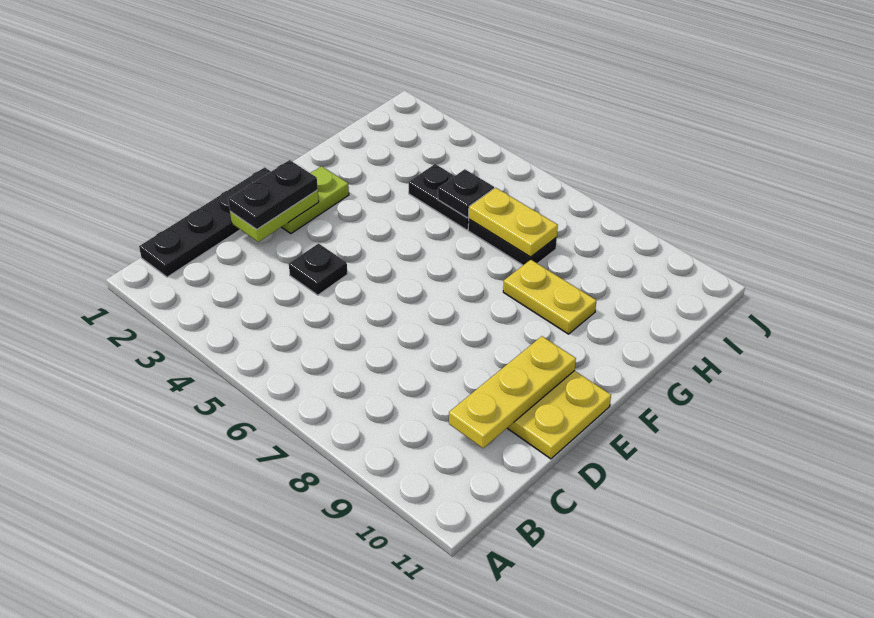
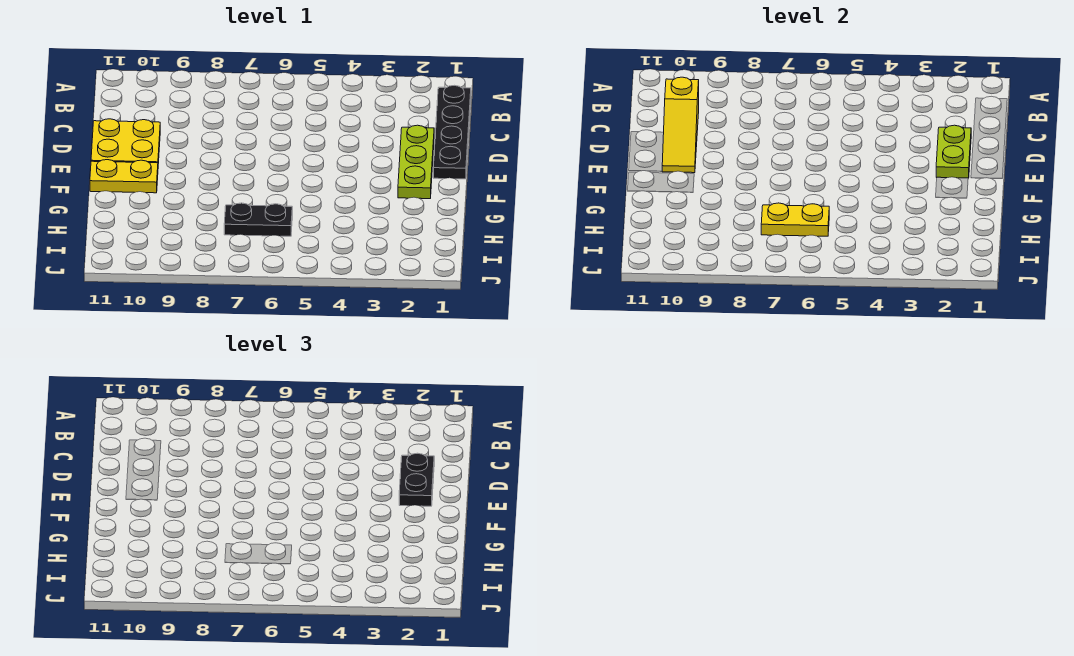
yellow 1x3 plate [449,336,576,448] -> yellow 1x3 slope [662,77,699,173]
black 1x1 plate [289,244,347,295] -> none
lime 1x2 plate [282,166,349,234] -> lime 1x3 plate [398,125,434,199]
yellow 1x2 plate [503,260,596,334] -> yellow 1x2 plate moved to [90,160,158,193]
black 1x2 plate [409,164,469,230] -> none
black 1x1 plate [438,169,494,218] -> none

